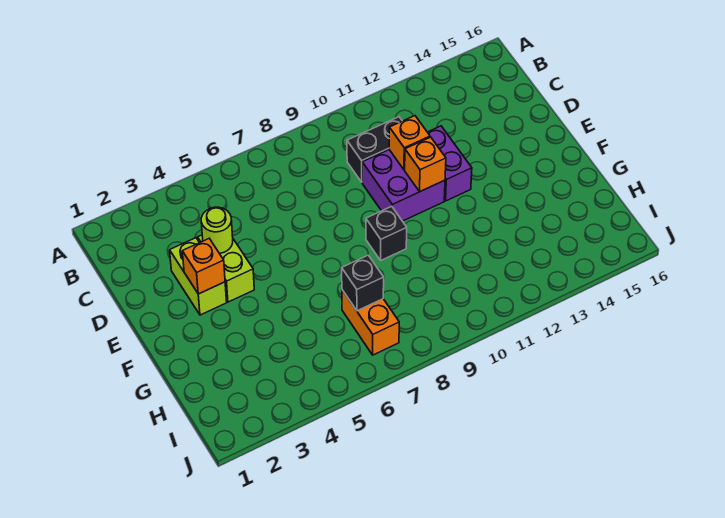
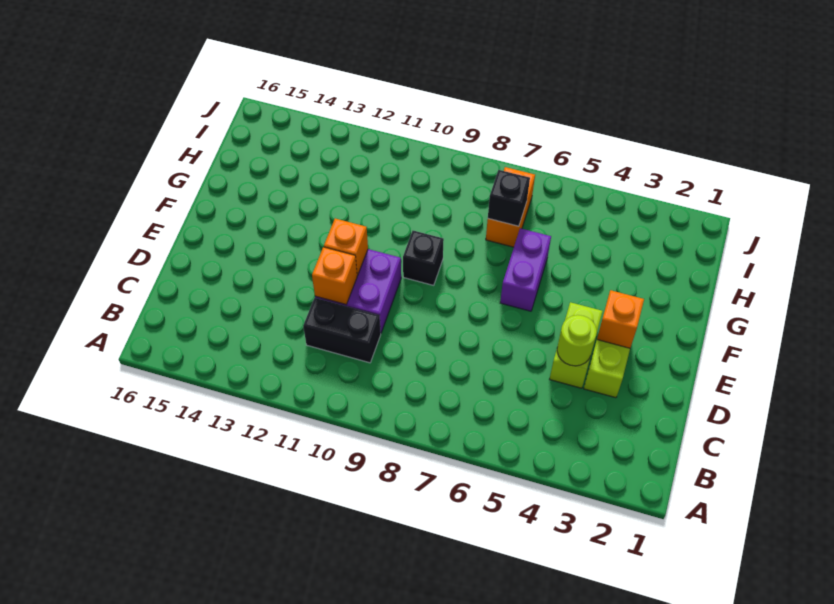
purple 1x2 brick [428,126,472,201] -> purple 1x2 brick moved to [500,228,551,311]

